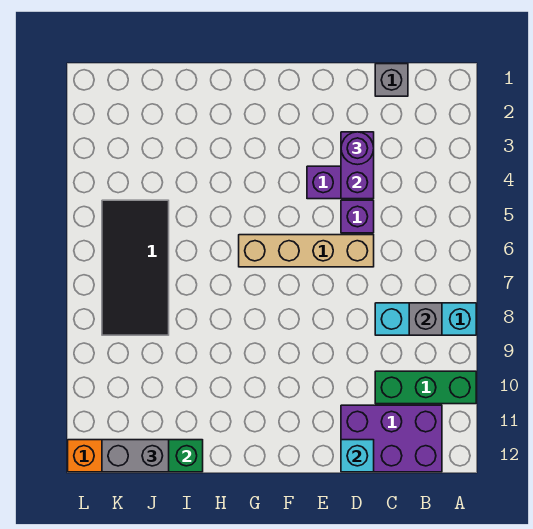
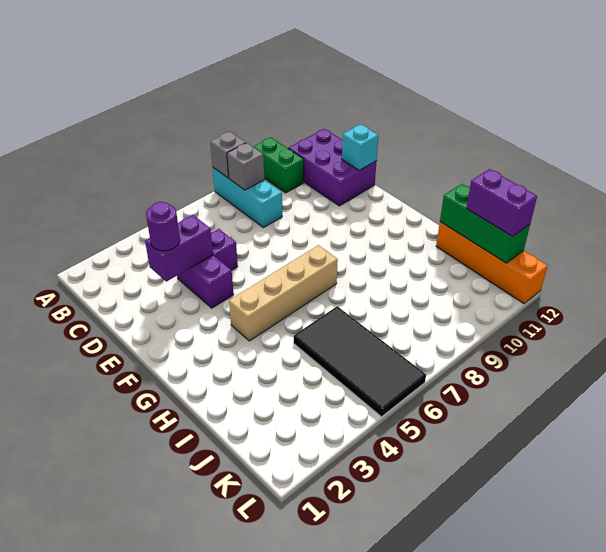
green 1x3 brick [375,371,476,404] -> green 1x2 brick [253,137,304,193]
grey 1x1 brick [375,64,408,96] -> grey 1x1 brick moved to [210,132,246,178]
tan 1x4 brick [239,235,374,267] -> tan 1x4 brick turned to [229,245,338,341]
black 2x4 tile [102,200,169,335] -> black 2x4 tile turned to [294,306,426,417]
grey 1x2 brick [102,440,169,472] -> purple 1x2 brick [466,169,537,237]

